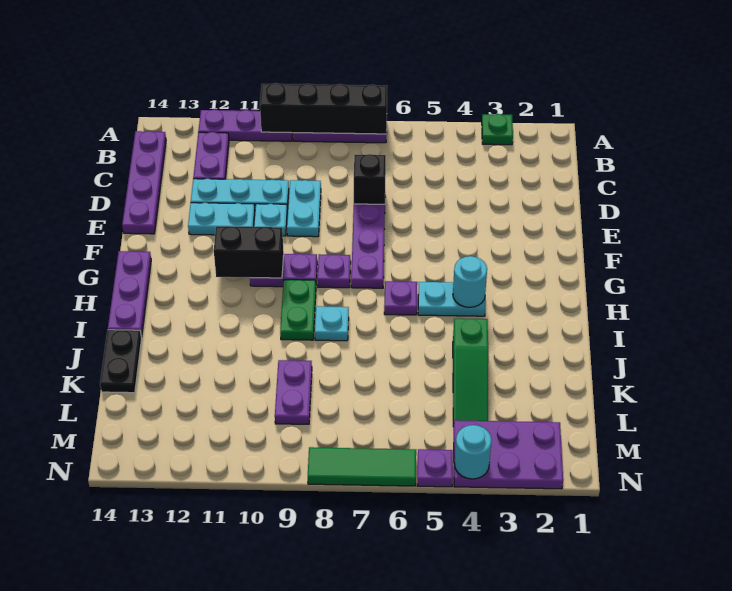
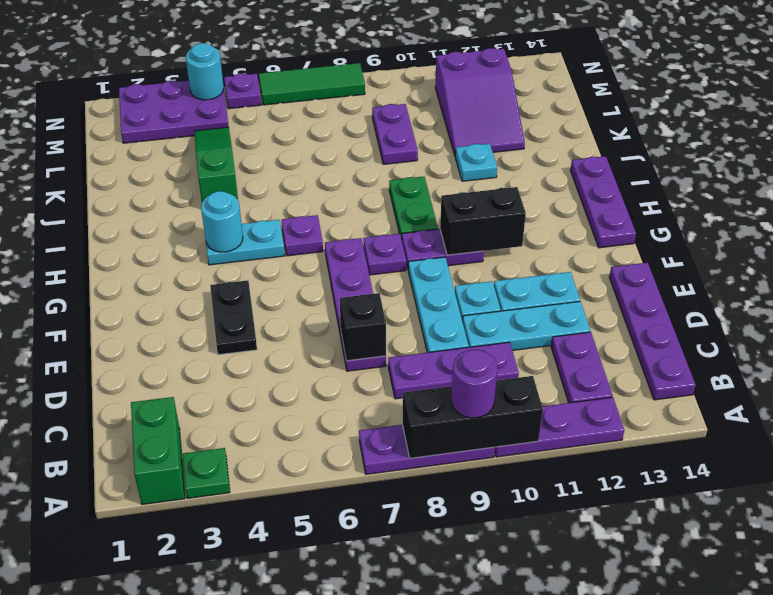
none -> green 1x2 brick [131,397,185,504]
black 1x4 brick [260,83,387,134] -> black 1x3 brick [402,376,543,458]
none -> purple 1x1 round brick [451,350,497,418]
none -> purple 1x3 plate [388,342,519,399]
cyan 1x2 plate [287,180,321,237] -> cyan 1x3 plate [408,257,469,353]
cyan 1x1 plate [315,306,349,341] -> cyan 1x1 plate moved to [455,144,497,181]
black 1x2 plate [100,330,142,393] -> black 1x2 plate moved to [210,280,257,355]
none -> purple 2x3 slope [435,48,525,155]

